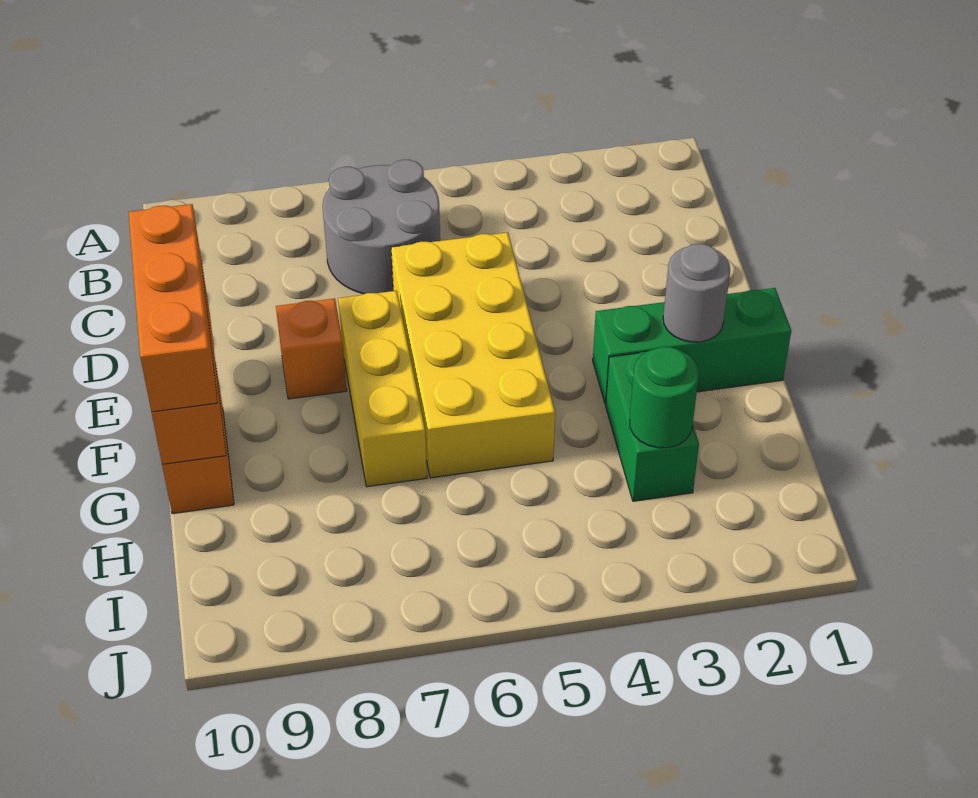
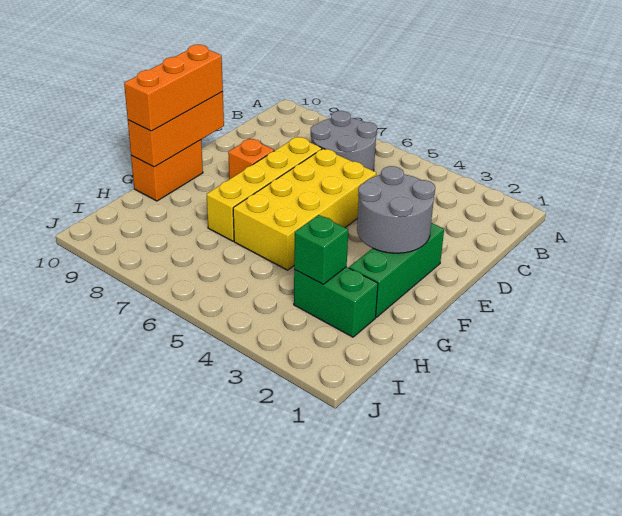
yellow 1x3 brick [338,291,427,487] -> yellow 1x4 brick [207,137,322,241]
green 1x3 brick [593,288,791,404] -> green 1x3 brick turned to [349,223,444,317]
grey 1x1 round brick [663,244,730,342] -> grey 2x2 round brick [357,166,435,253]
green 1x2 brick [606,352,699,501] -> green 1x2 brick turned to [294,267,378,337]
green 1x1 round brick [630,347,699,448] -> green 1x1 brick [294,215,348,284]

